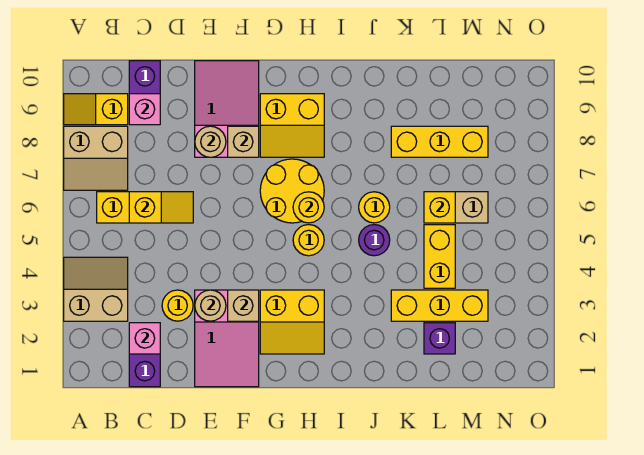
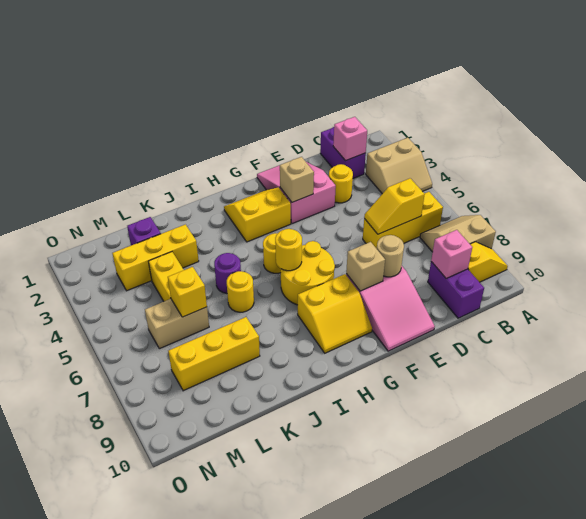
tan 1x1 round brick [195,290,226,321] -> none
yellow 2x2 slope [260,94,324,157] -> yellow 2x2 slope turned to [298,274,372,353]

